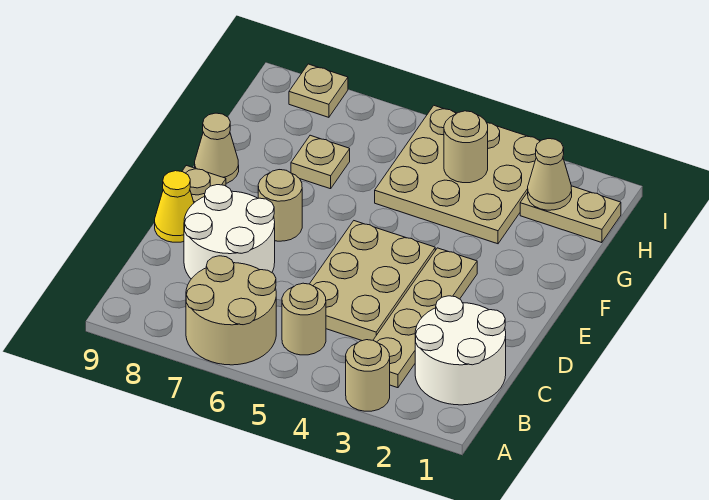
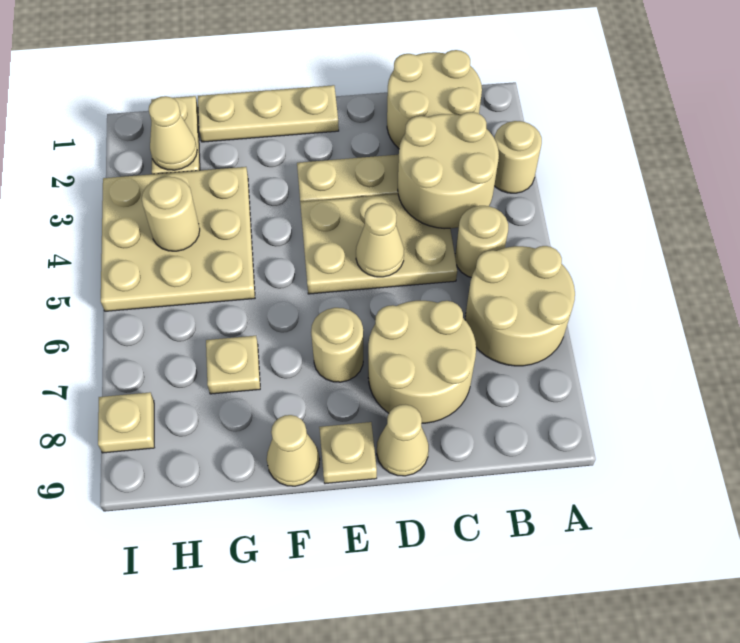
white 2x2 round brick [415,296,506,405] -> tan 2x2 round brick [387,50,482,148]
none -> tan 2x2 round brick [398,112,499,229]
white 2x2 round brick [184,185,275,279] -> tan 2x2 round brick [368,301,476,423]
none -> tan 1x1 cone [356,203,404,277]
yellow 1x1 cone [155,171,194,242] -> tan 1x1 cone [377,405,429,476]
none -> tan 1x3 plate [198,85,339,142]

